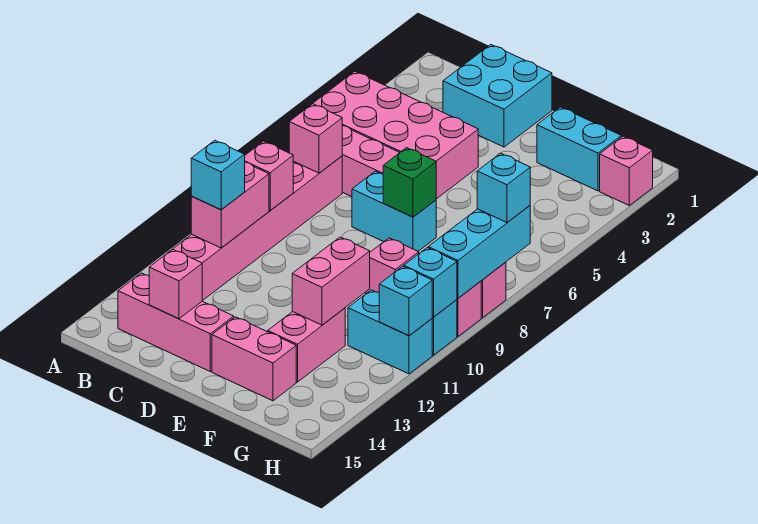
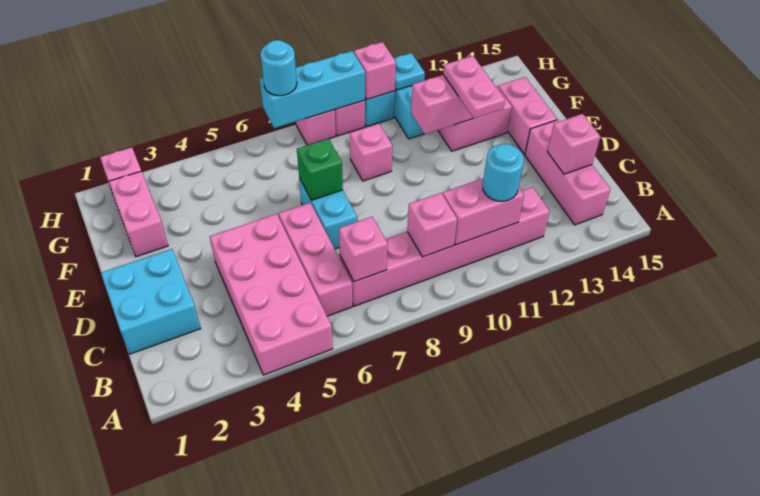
cyan 1x1 brick [191,140,245,210] -> cyan 1x1 round brick [483,144,524,201]
none -> pink 1x2 plate [443,56,505,119]
cyan 1x2 brick [537,107,621,191] -> pink 1x2 brick [109,171,168,257]
cyan 1x1 brick [477,153,530,223] -> cyan 1x1 round brick [261,40,297,96]
cyan 1x1 brick [404,248,457,317] -> pink 1x1 brick [354,42,396,100]
cyan 1x1 brick [379,266,432,336] -> cyan 1x1 plate [394,53,425,90]

